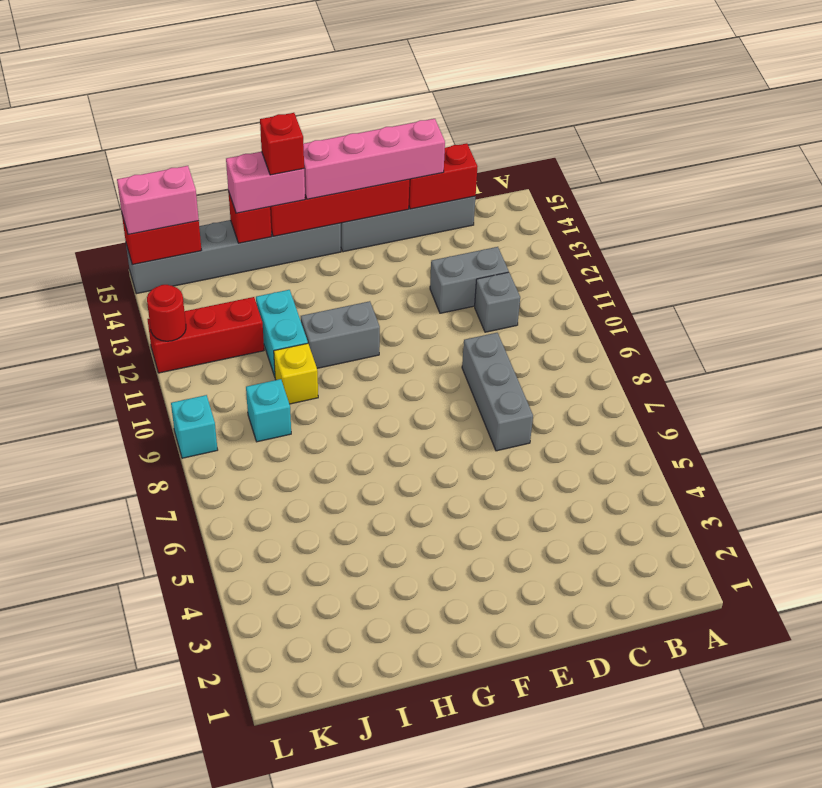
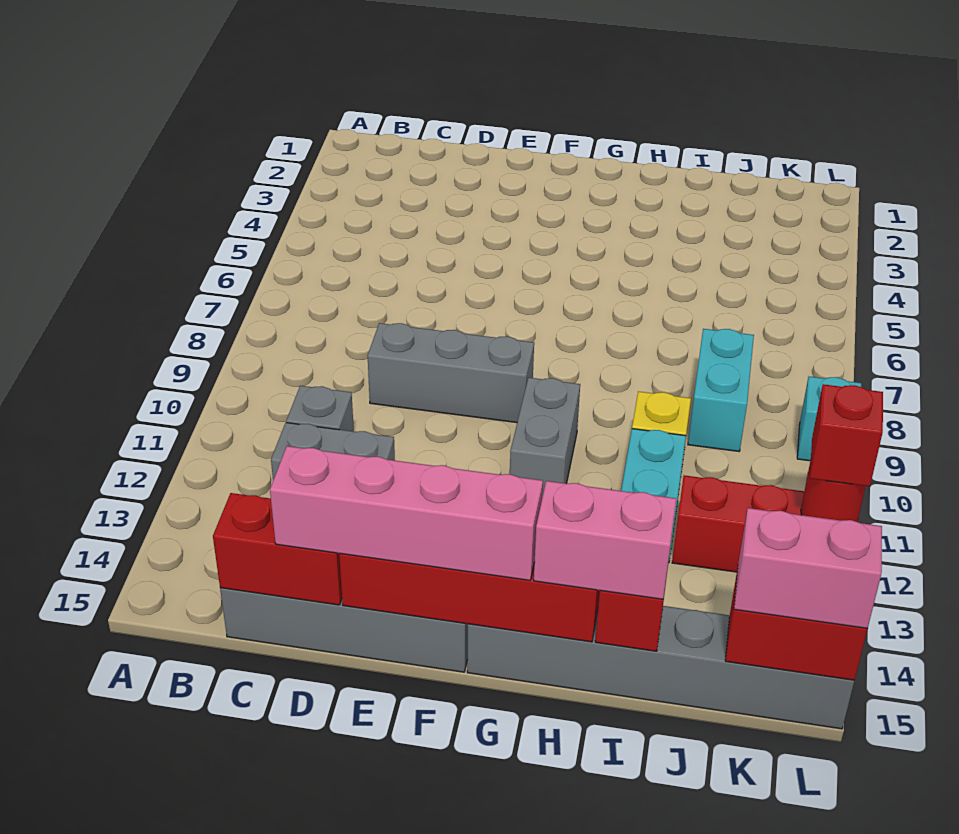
grey 1x3 brick [462,333,533,451] -> grey 1x3 brick turned to [368,323,534,423]
grey 1x2 brick [301,301,380,368] -> grey 1x2 brick turned to [510,378,580,497]
red 1x1 brick [260,113,304,175] -> red 1x1 brick moved to [810,384,883,487]
cyan 1x1 brick [246,379,291,442] -> cyan 1x2 brick [688,329,754,451]

